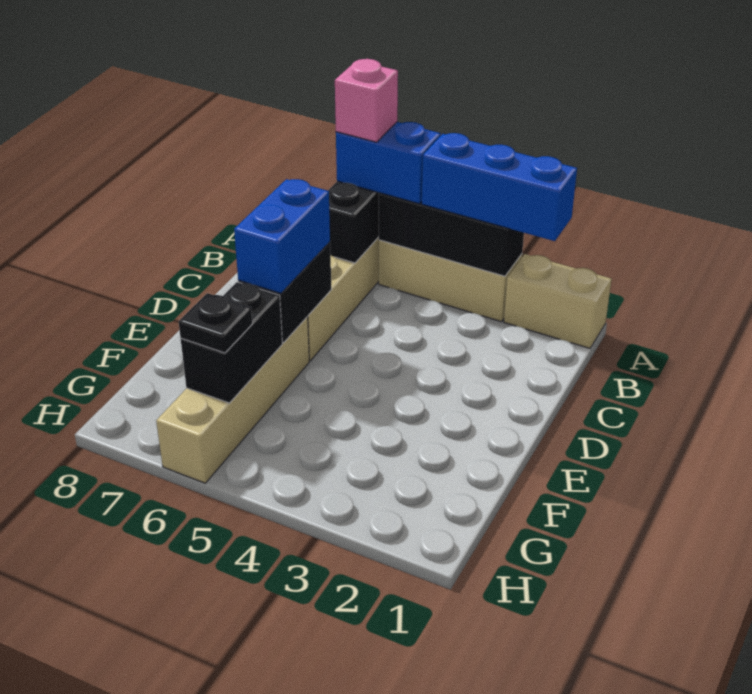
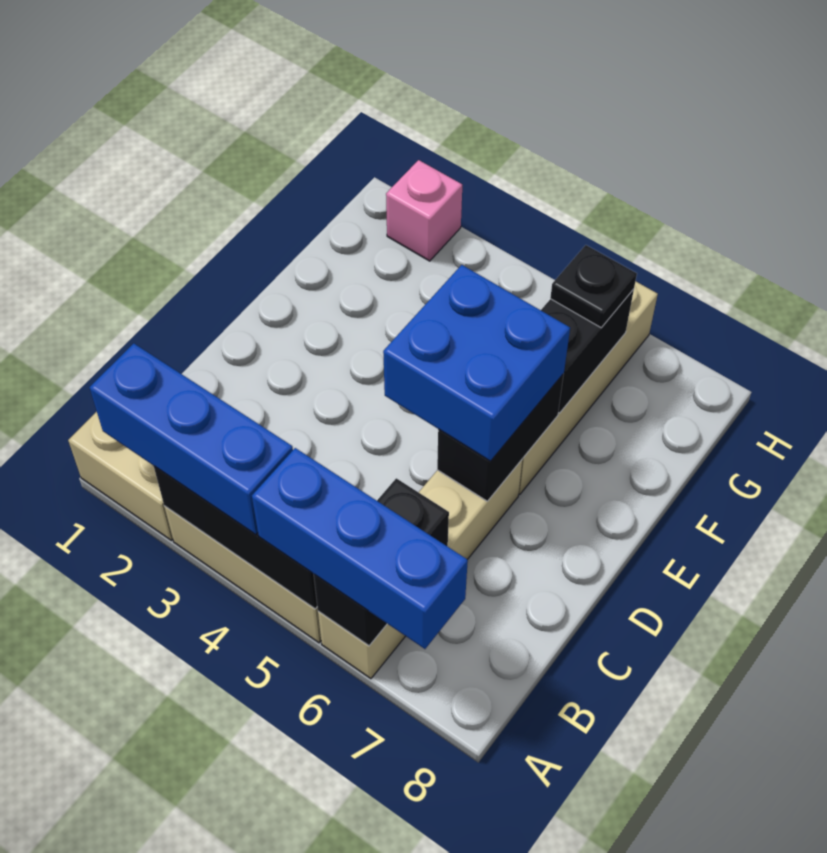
blue 1x2 brick [336,122,441,204] -> blue 1x3 brick [252,448,468,649]
pink 1x1 brick [335,59,398,142] -> pink 1x1 brick moved to [386,160,462,261]
blue 1x2 brick [234,179,330,293] -> blue 2x2 brick [383,265,570,461]

